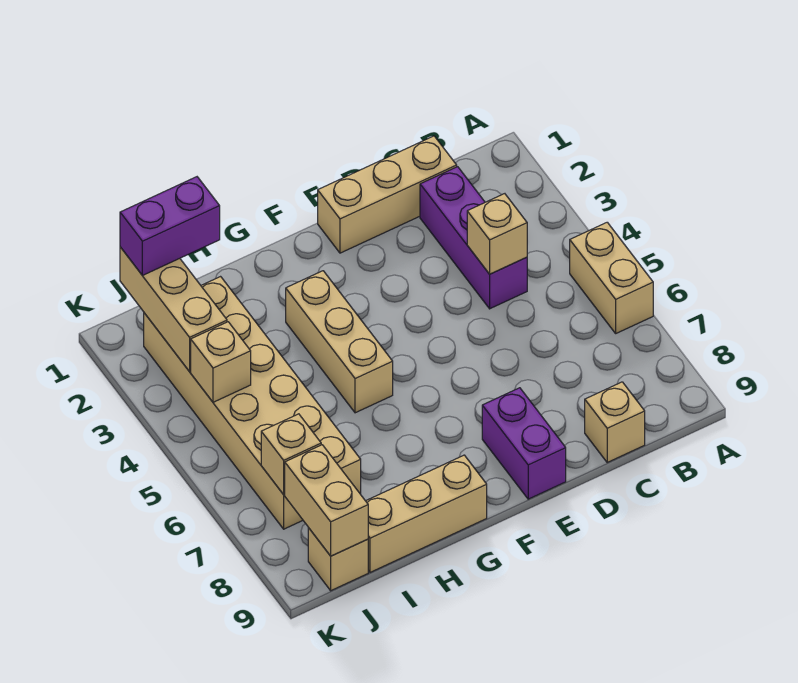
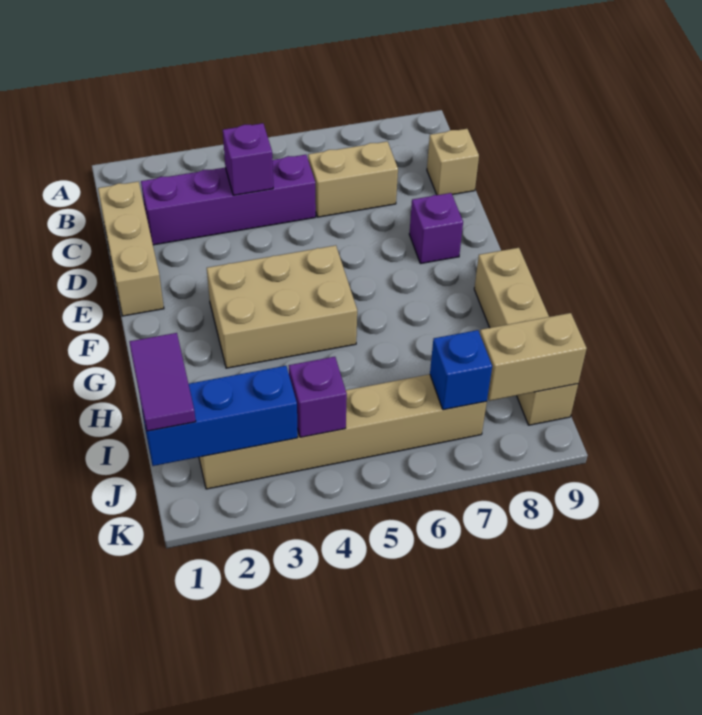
tan 1x2 brick [570,222,653,333] -> tan 1x2 brick moved to [308,141,398,217]
purple 1x3 brick [420,167,527,309] -> purple 1x4 brick [141,155,316,245]
tan 1x1 brick [467,194,527,274] -> purple 1x1 brick [223,123,273,195]
purple 1x2 brick [482,388,566,499] -> purple 1x1 brick [409,193,463,264]
tan 1x3 brick [286,271,393,413] -> tan 2x3 brick [207,245,357,368]
purple 1x2 brick [120,177,220,276] -> purple 1x2 tile [130,333,196,431]
tan 2x6 brick [144,277,361,529] -> tan 1x6 brick [199,374,487,489]
tan 1x3 brick [120,247,227,372] -> blue 1x3 brick [140,366,298,466]
tan 1x1 brick [191,322,251,402] -> purple 1x1 brick [289,357,347,437]
tan 1x1 brick [261,414,321,495] -> blue 1x1 brick [430,330,492,410]

